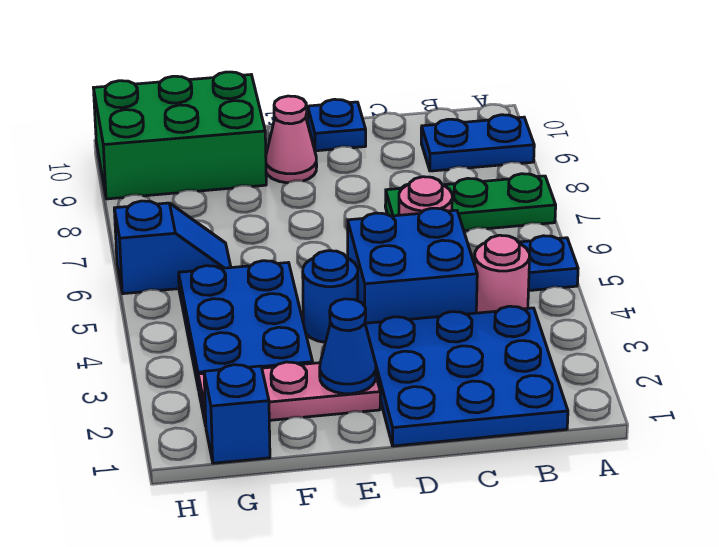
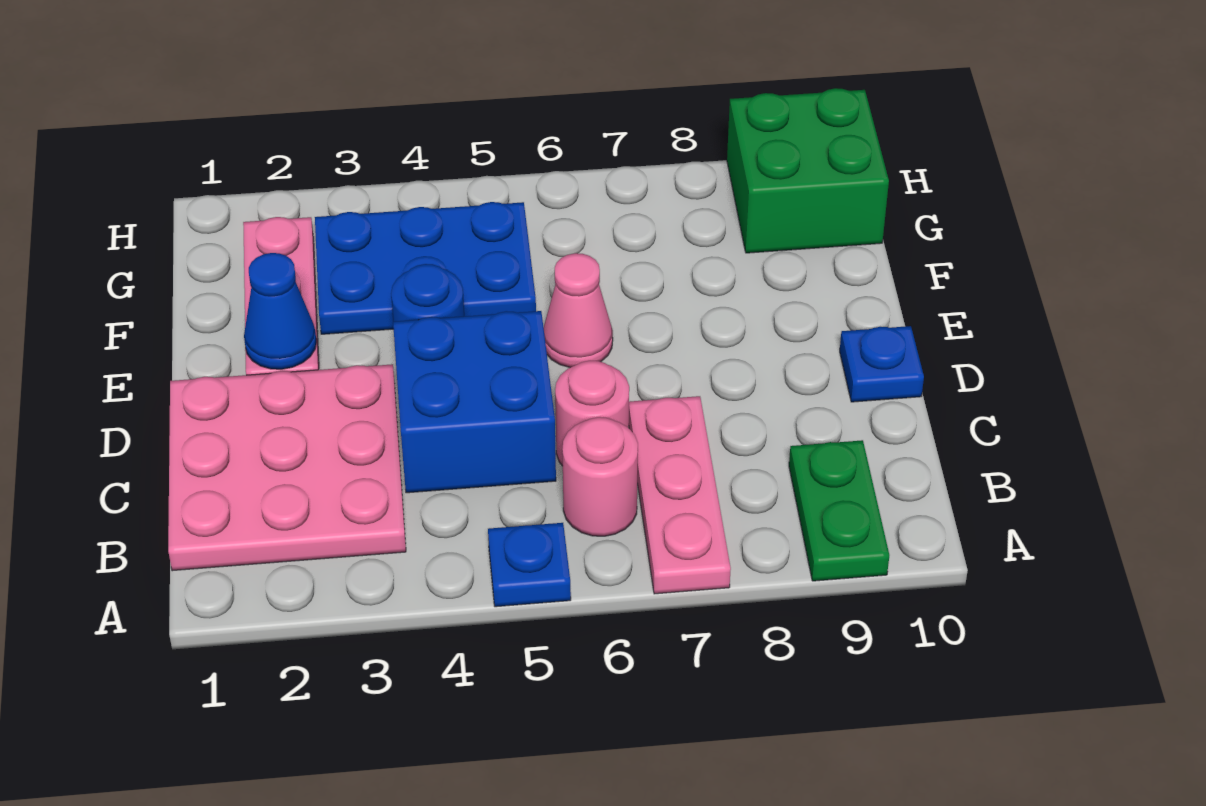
green 1x3 plate [385,174,556,231] -> pink 1x3 plate [629,396,731,594]
blue 1x2 plate [421,115,534,171] -> green 1x2 plate [789,440,889,581]
blue 3x3 plate [365,306,568,446] -> pink 3x3 plate [168,364,406,571]
pink 1x1 round brick [475,235,530,313] -> pink 1x1 round brick moved to [562,417,638,536]
pink 1x1 cone [266,96,317,183] -> pink 1x1 cone moved to [544,253,613,368]
green 2x3 brick [94,72,266,199] -> green 2x2 brick [727,88,889,253]
blue 1x1 brick [204,365,270,463] -> none
blue 1x2 slope [114,201,231,294] -> none

